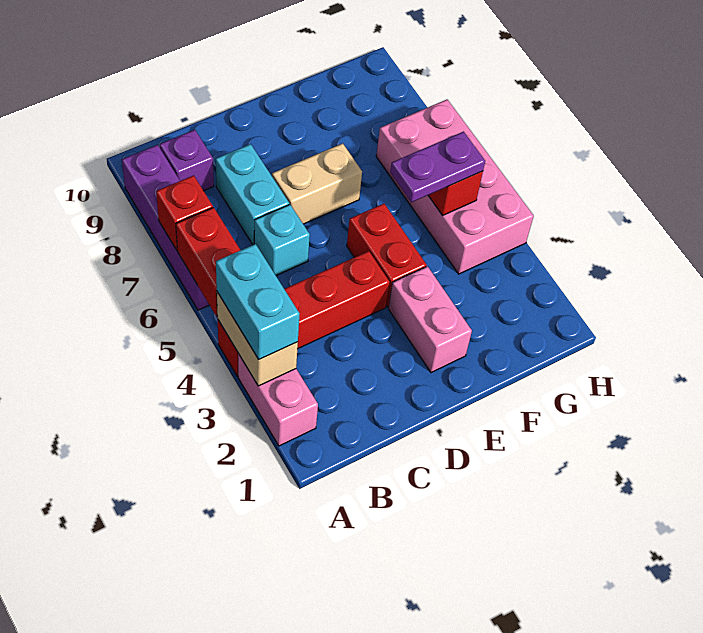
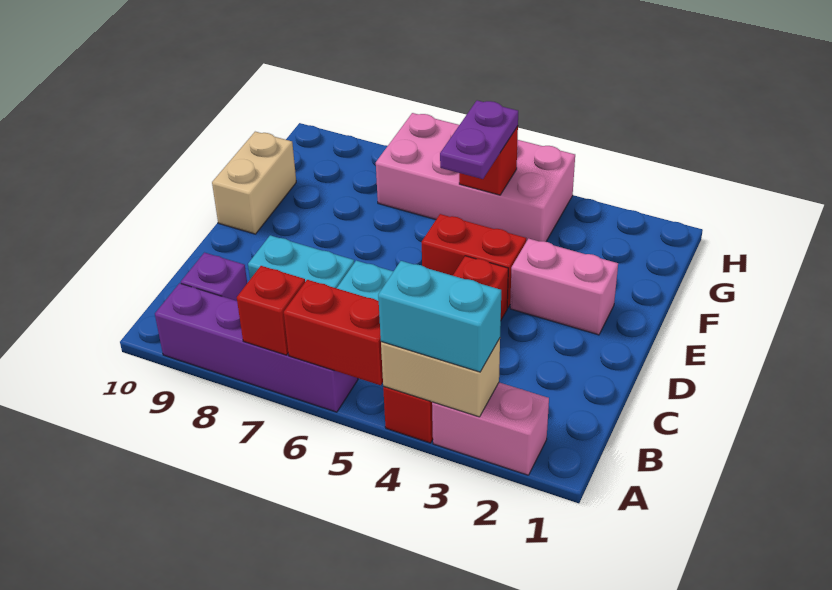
tan 1x2 brick [272,143,362,224] -> tan 1x2 brick moved to [212,132,296,234]

